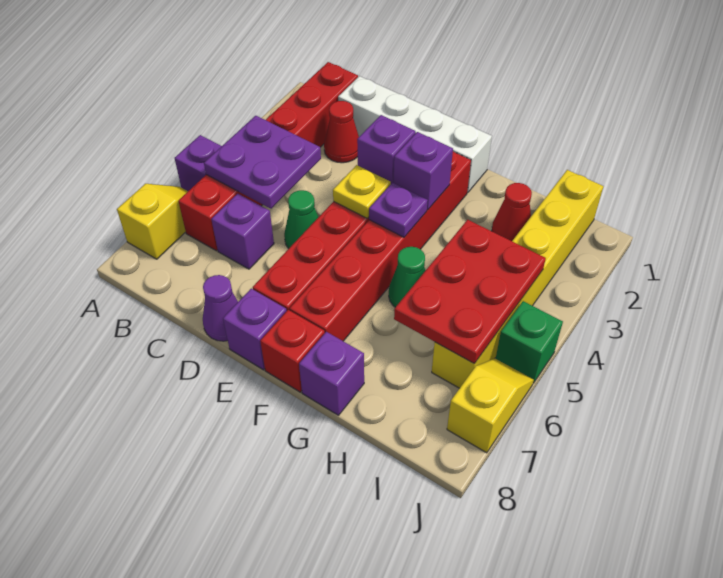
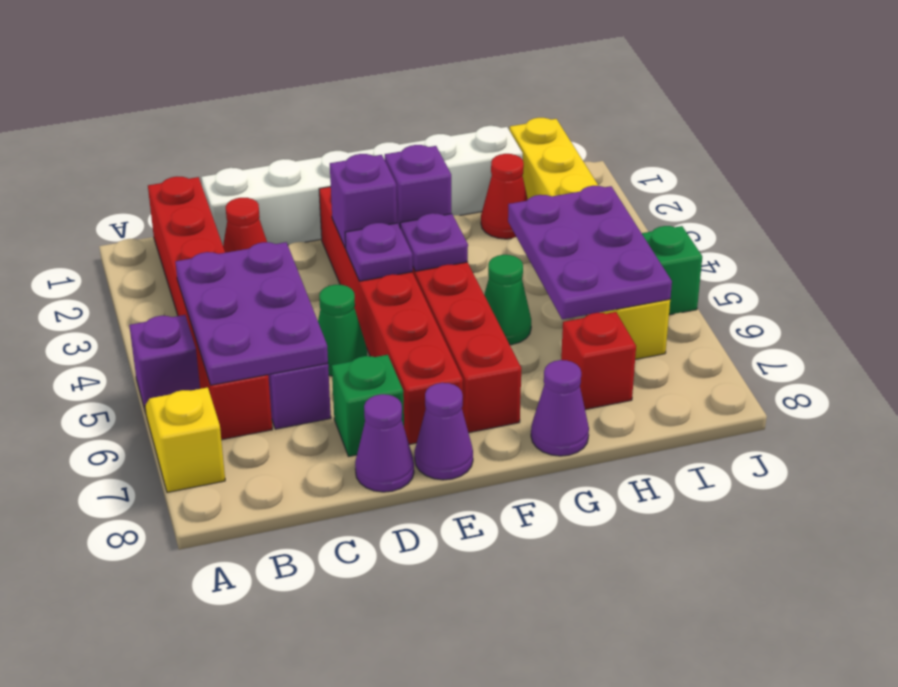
purple 2x2 plate [204,116,321,209] -> purple 2x3 plate [175,242,328,385]
white 1x4 brick [338,76,492,192] -> white 1x6 brick [201,126,523,245]
none -> green 1x1 brick [332,355,404,456]
yellow 1x1 plate [333,165,391,218] -> purple 1x1 plate [345,223,413,281]
purple 1x1 brick [223,289,286,370] -> purple 1x1 cone [415,383,473,480]
red 1x1 brick [260,310,325,392] -> red 1x1 brick moved to [561,312,636,410]
purple 1x1 brick [299,332,364,415] -> purple 1x1 cone [531,360,589,456]
red 2x3 plate [394,220,546,364] -> purple 2x3 plate [508,186,672,320]
yellow 1x2 slope [447,358,534,453] -> none

